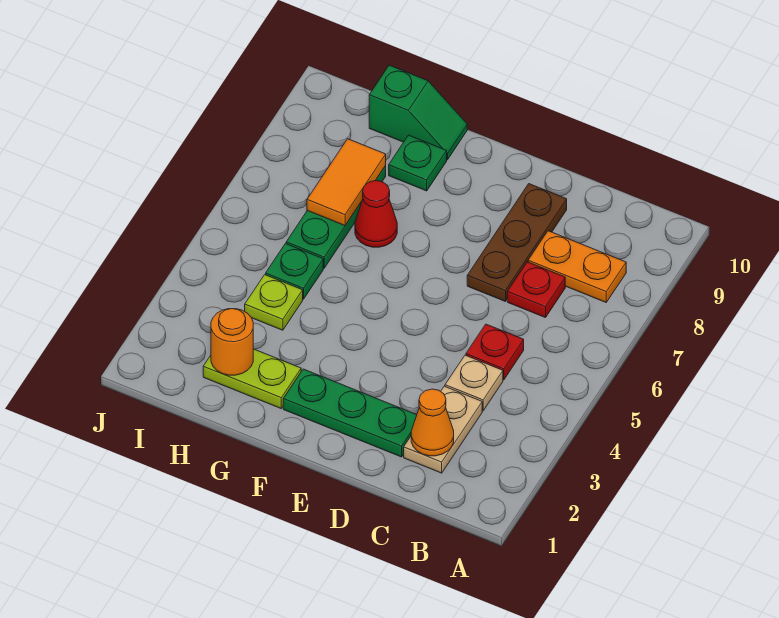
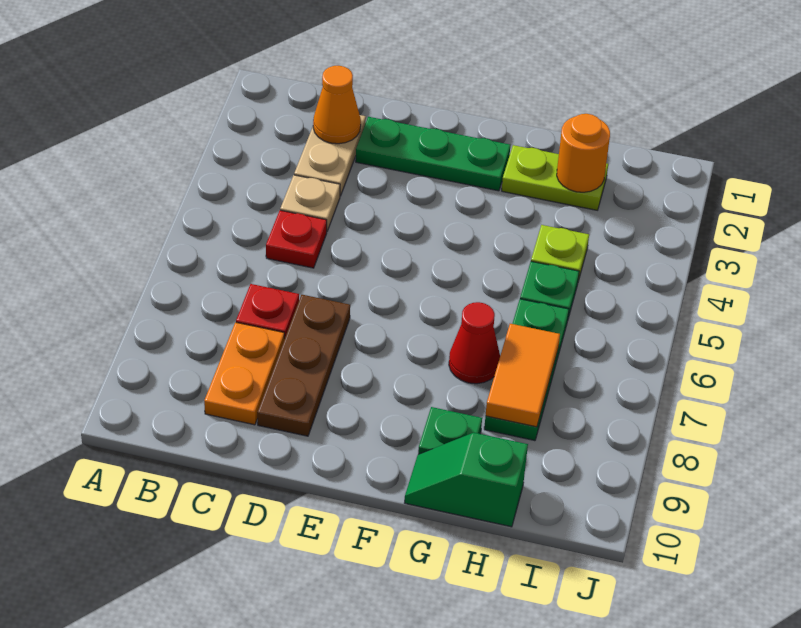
orange 1x2 plate [528,231,626,302] -> orange 1x2 plate turned to [204,322,285,425]

